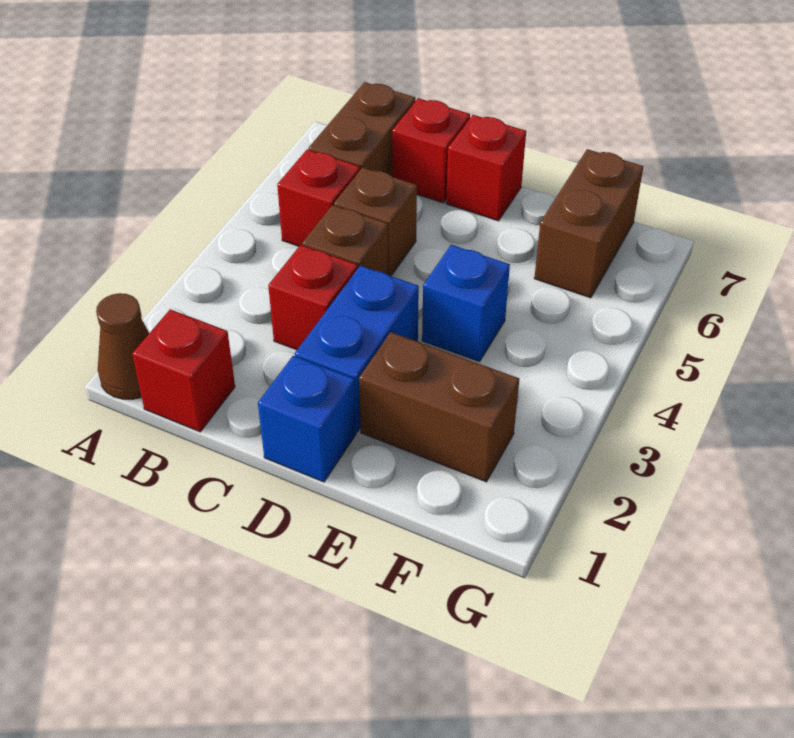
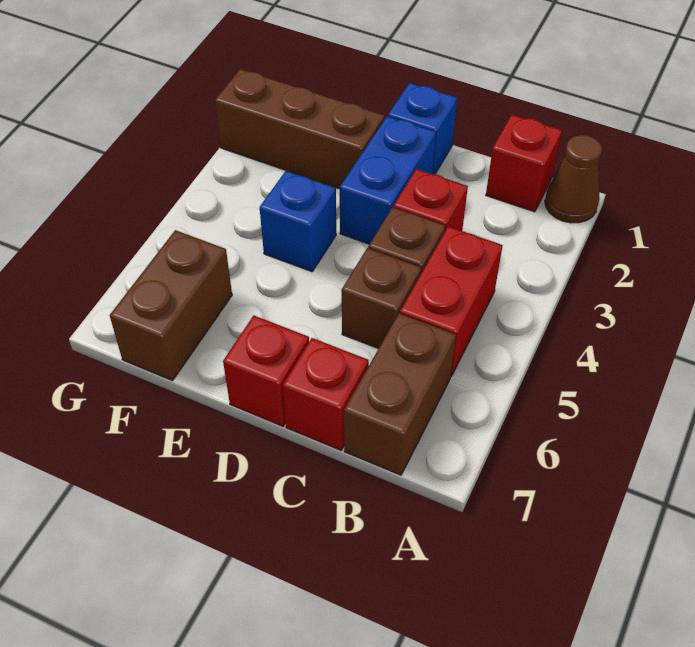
red 1x1 brick [277,149,360,246] -> red 1x2 brick [400,226,503,376]
brown 1x2 brick [359,332,519,482] -> brown 1x3 brick [215,69,385,189]

